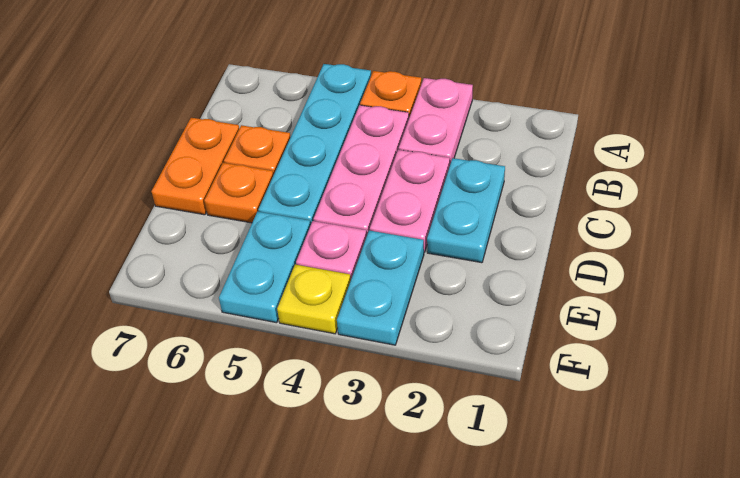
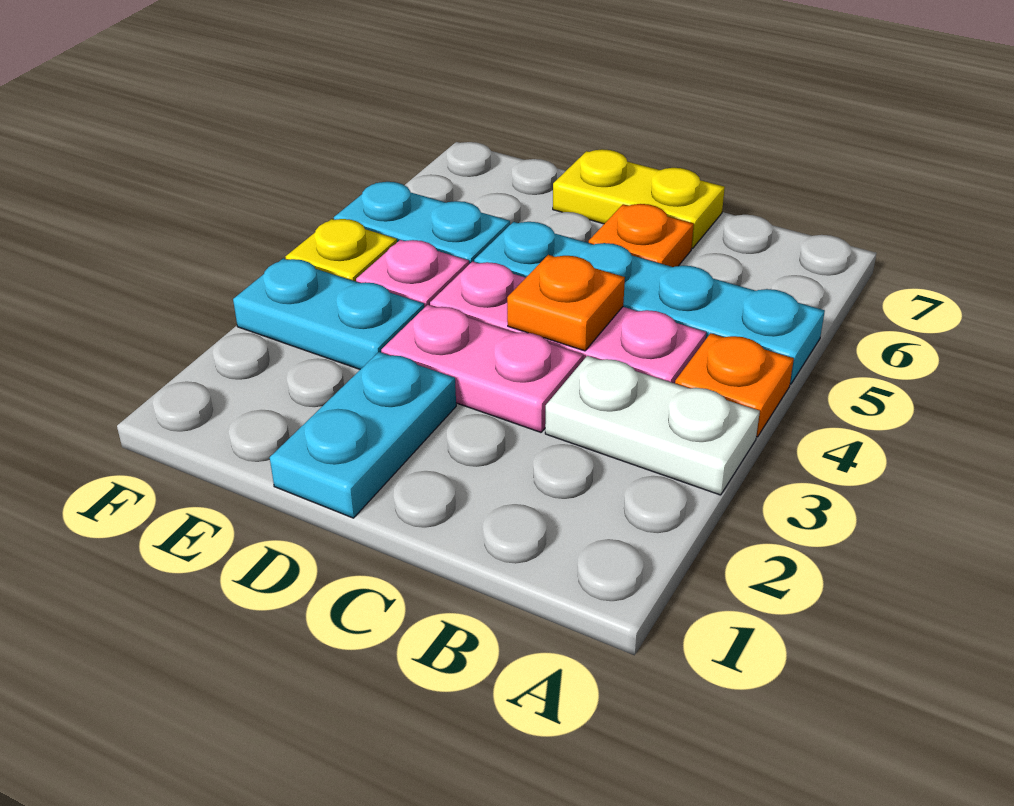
pink 1x2 plate [399,78,473,164] -> white 1x2 plate [545,356,760,495]
cyan 1x2 plate [427,158,505,263] -> cyan 1x2 plate turned to [270,352,456,518]
orange 1x2 plate [152,118,239,215] -> yellow 1x2 plate [553,149,725,248]
orange 1x1 plate [204,163,273,223] -> orange 1x1 plate moved to [507,255,625,351]

